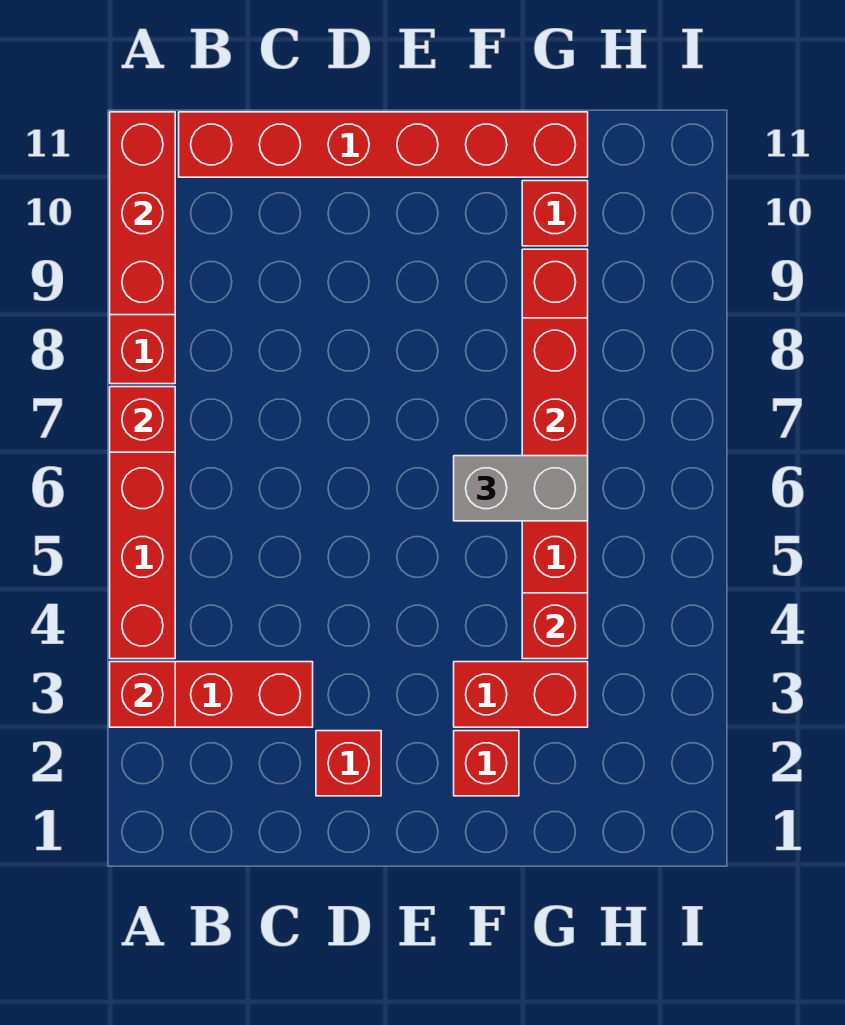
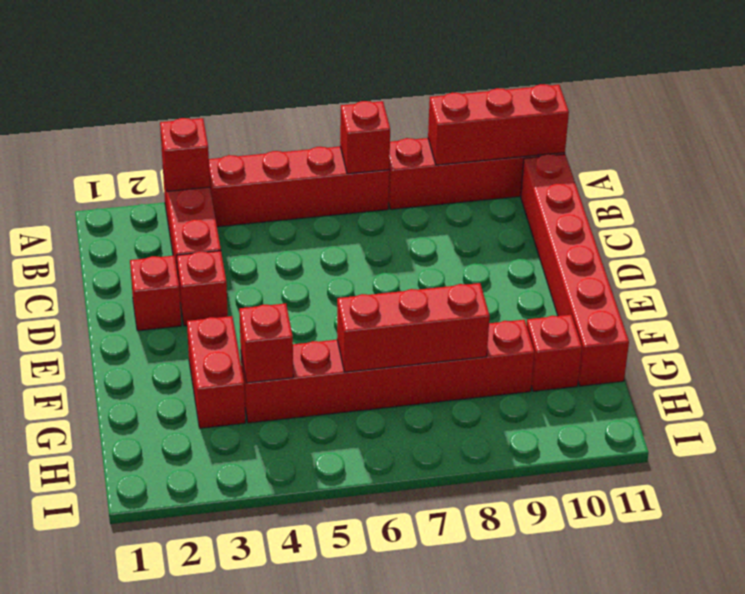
red 1x1 brick [454,731,519,796] -> red 1x1 brick moved to [177,251,228,326]
grey 1x2 brick [454,456,588,521] -> none

